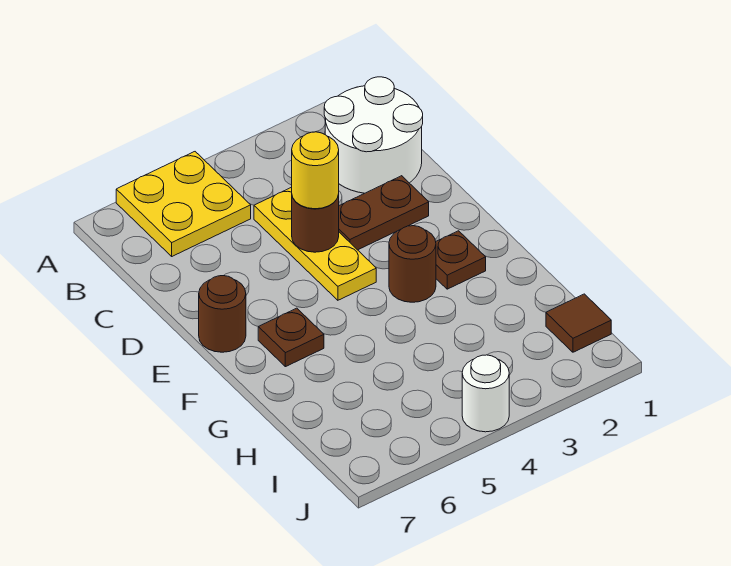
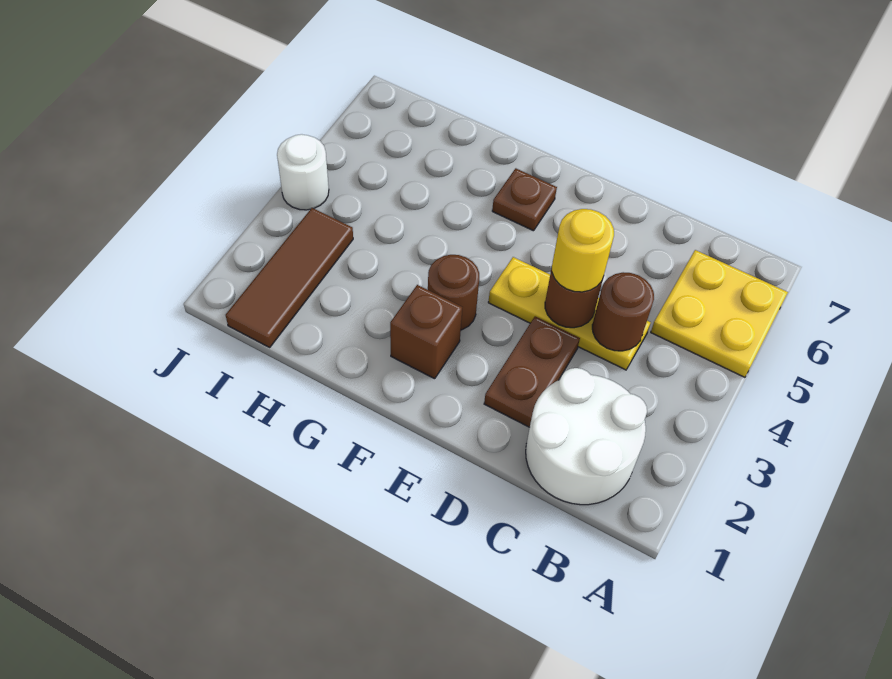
brown 1x1 round brick [199,276,246,352] -> brown 1x1 round brick moved to [592,272,654,351]
brown 1x1 plate [436,231,486,289] -> brown 1x1 brick [390,285,462,379]
brown 1x1 tile [546,294,611,352] -> brown 1x3 tile [226,208,353,347]

